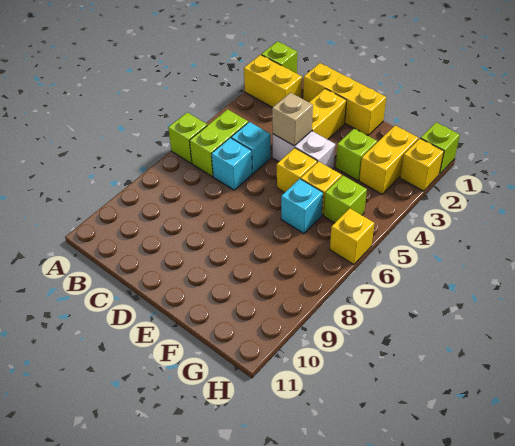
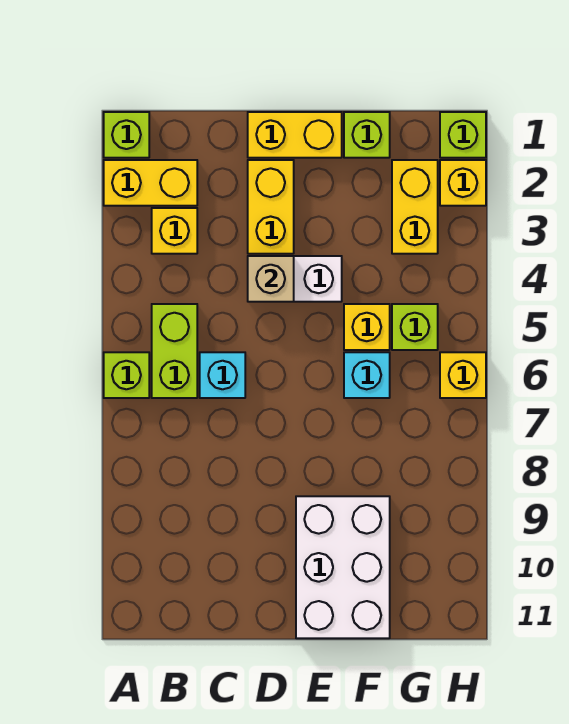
yellow 1x3 brick [303,63,386,136] -> yellow 1x2 brick [248,112,342,158]
cyan 1x1 brick [231,122,271,173] -> none
yellow 1x1 brick [277,148,317,193] -> yellow 1x1 brick moved to [152,208,197,254]
none -> white 2x3 brick [296,496,390,638]
lime 1x1 brick [336,129,377,181] -> lime 1x1 brick moved to [344,112,390,158]

